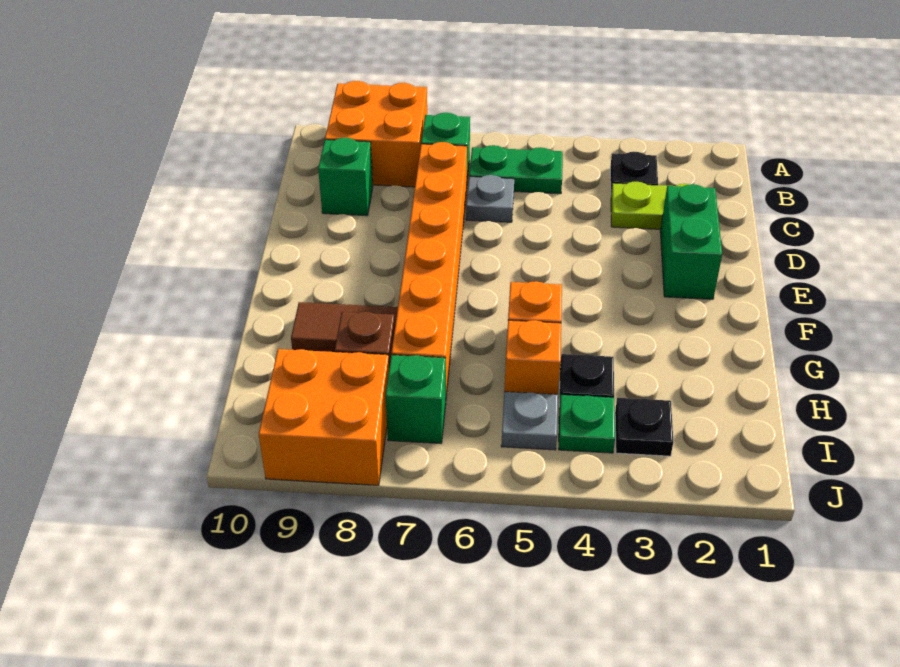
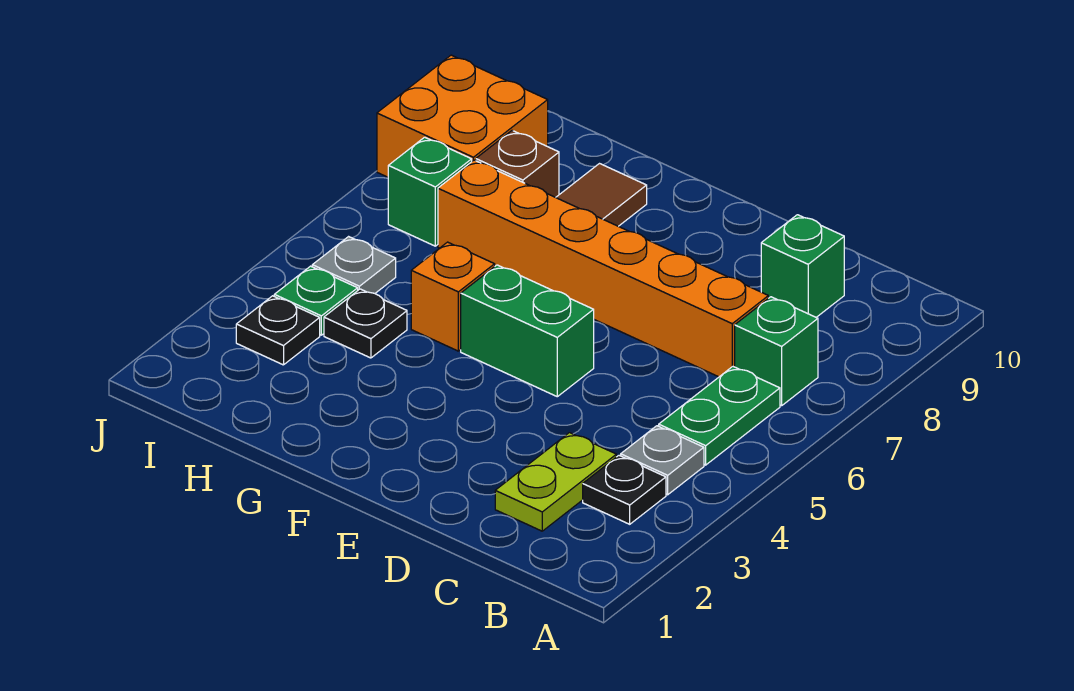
orange 2x2 brick [325,81,427,187] -> none
grey 1x1 plate [466,175,514,222] -> grey 1x1 plate moved to [621,426,704,495]
green 1x2 brick [660,184,722,299] -> green 1x2 brick moved to [461,265,594,397]
orange 1x1 brick [504,320,561,394] -> none

